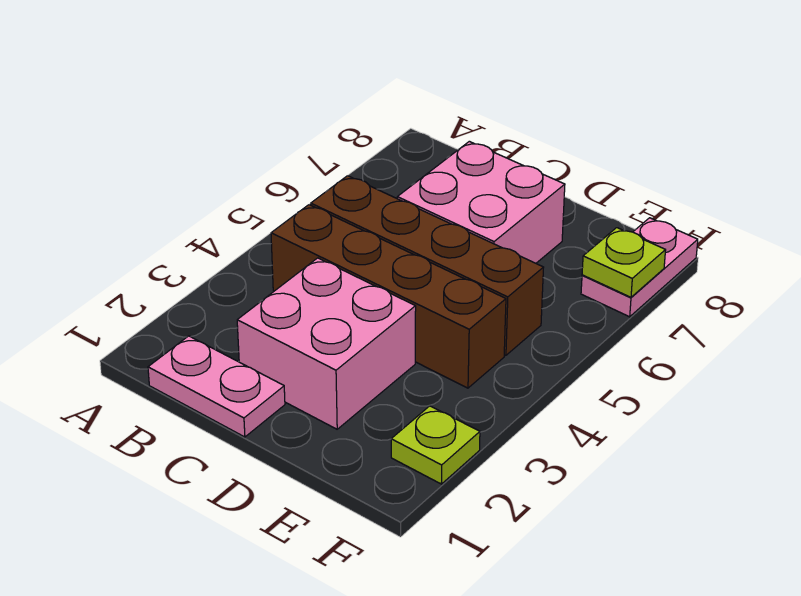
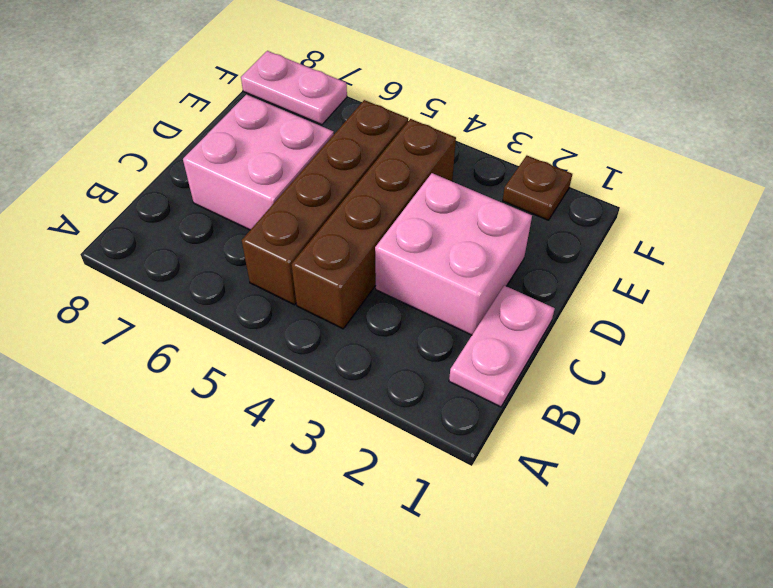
lime 1x1 plate [391,406,480,484] -> brown 1x1 plate [503,156,572,220]
lime 1x1 plate [582,228,666,297] -> none

